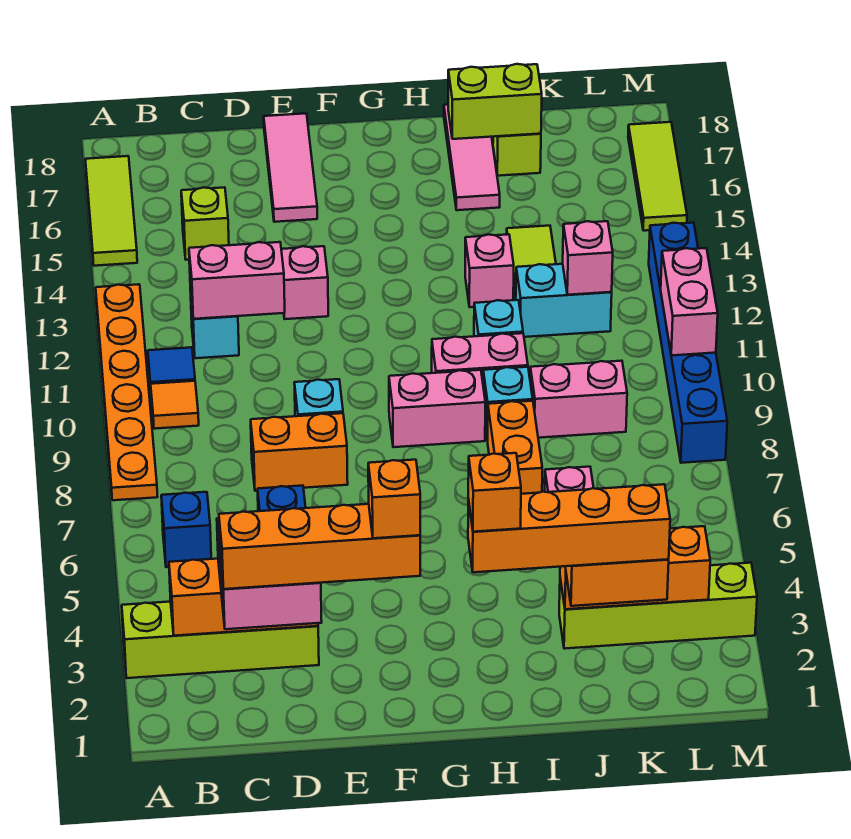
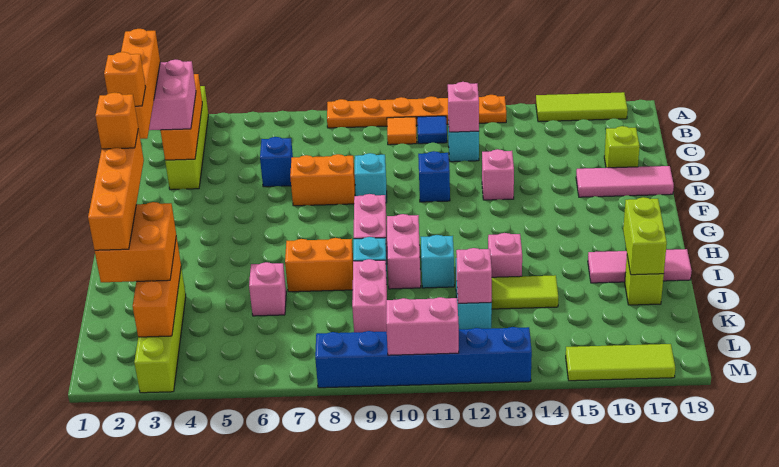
blue 1x1 brick [161,492,211,567] -> blue 1x1 brick moved to [418,151,450,202]
pink 1x2 brick [189,242,285,319] -> pink 1x1 brick [448,82,479,132]
lime 1x1 brick [181,187,229,260] -> lime 1x1 brick moved to [604,126,640,168]
orange 1x2 brick [251,413,348,491] -> orange 1x2 brick turned to [290,154,355,206]

